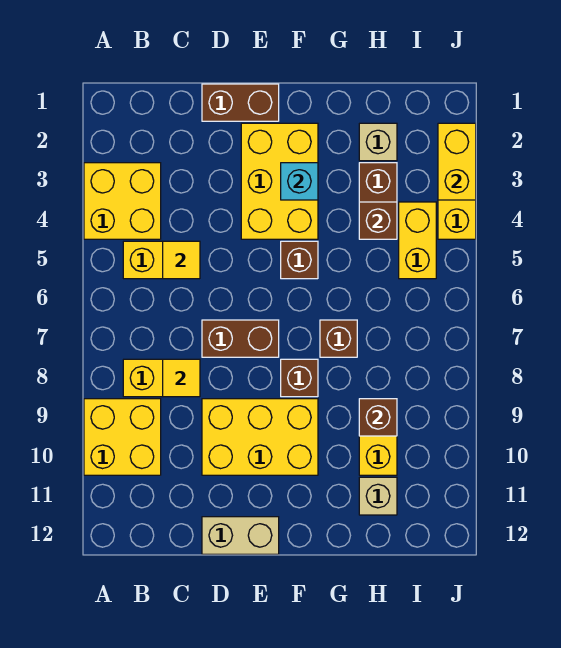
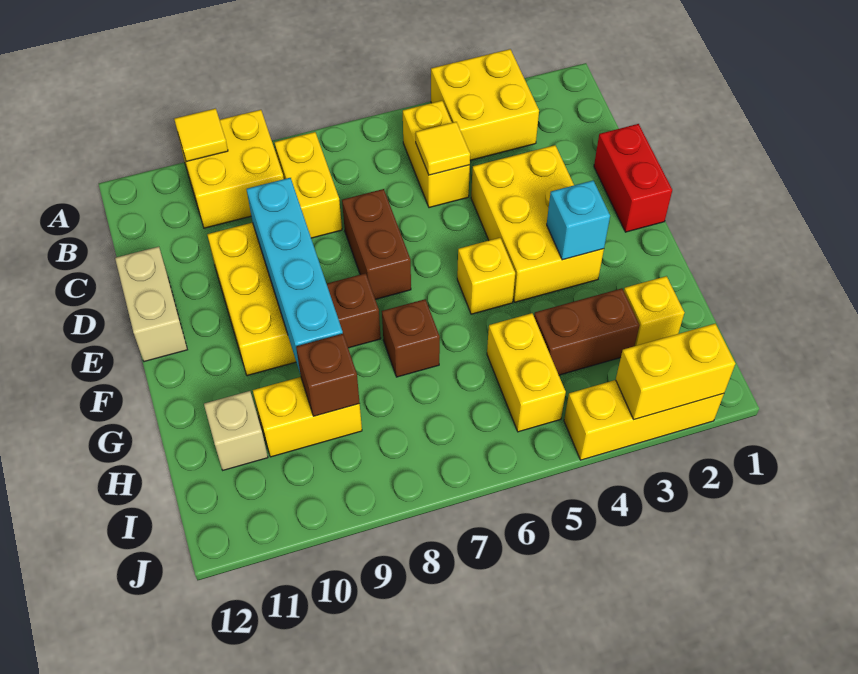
yellow 1x1 tile [163,359,200,397] -> yellow 1x1 tile moved to [174,108,228,162]
brown 1x2 brick [202,84,279,121] -> red 1x2 brick [594,124,672,232]
none -> cyan 1x4 brick [246,178,343,372]
yellow 2x3 brick [241,123,318,239] -> yellow 2x3 brick turned to [471,145,604,302]
brown 1x1 brick [281,241,318,279] -> yellow 1x1 brick [457,238,515,314]
tan 1x1 brick [359,123,397,161] -> yellow 1x1 brick [624,276,684,346]
brown 1x1 brick [359,202,397,239] -> none
yellow 1x2 brick [399,202,436,279] -> yellow 1x2 brick turned to [487,313,566,432]

